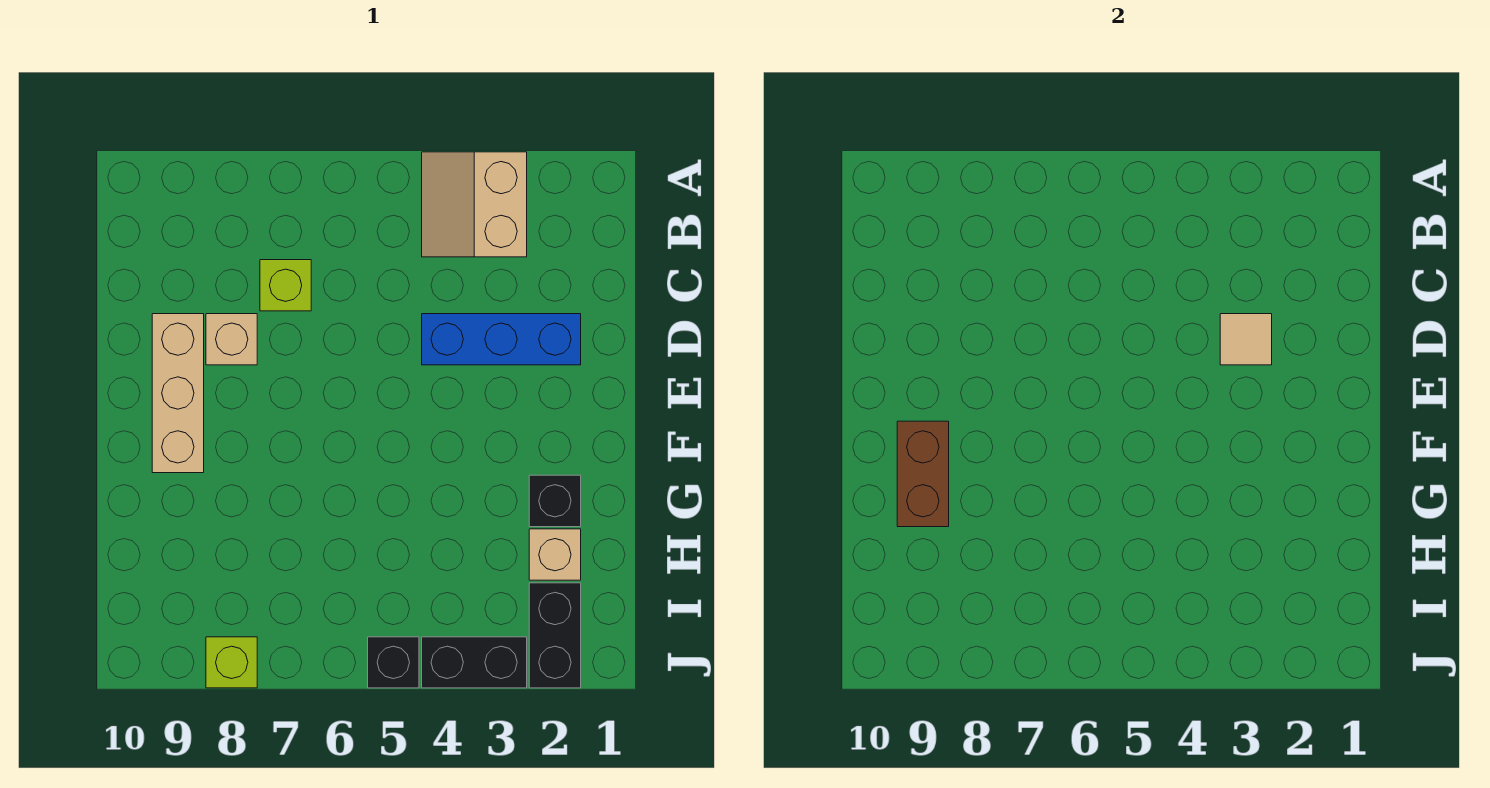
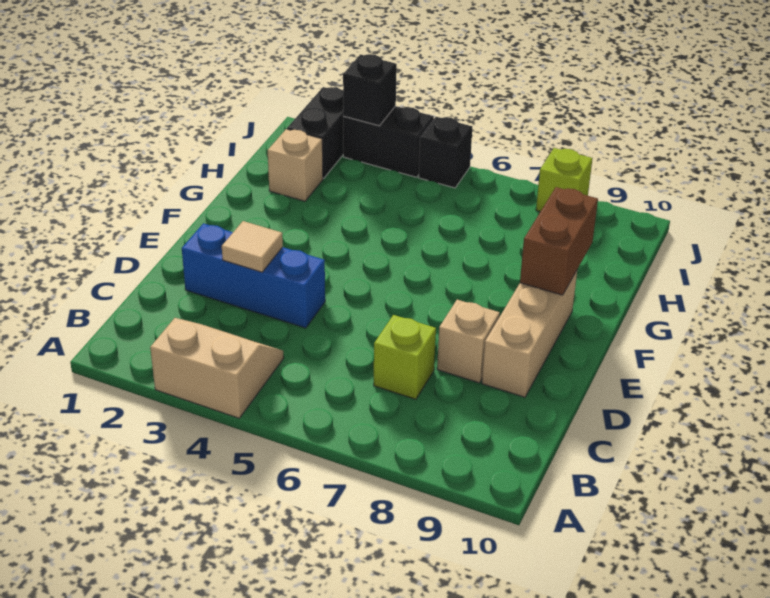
tan 2x2 slope [422,152,527,257] -> tan 2x2 slope turned to [150,318,284,418]
black 1x1 brick [529,475,581,527] -> black 1x1 brick moved to [343,54,397,126]

